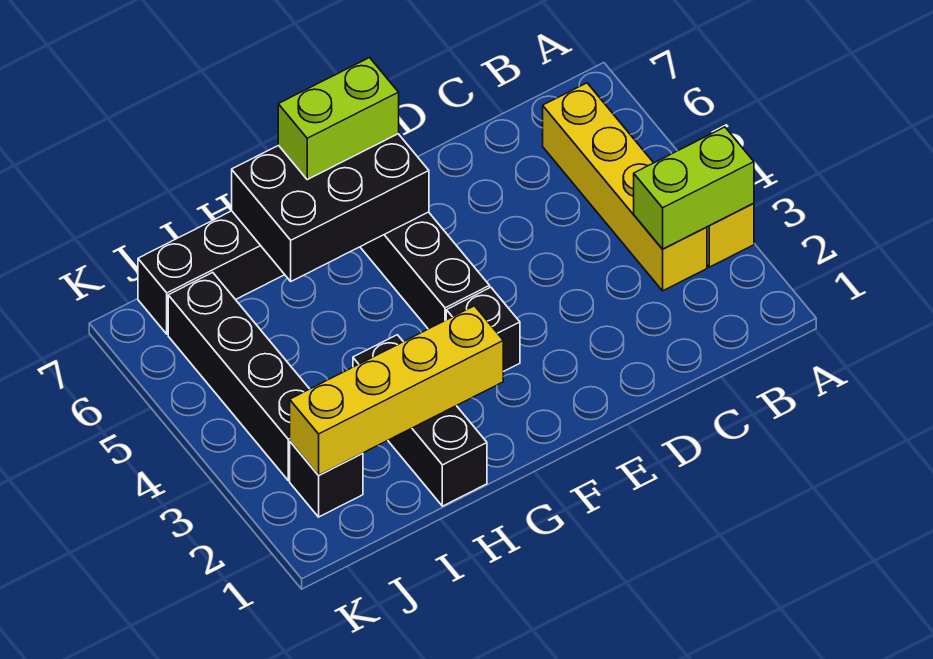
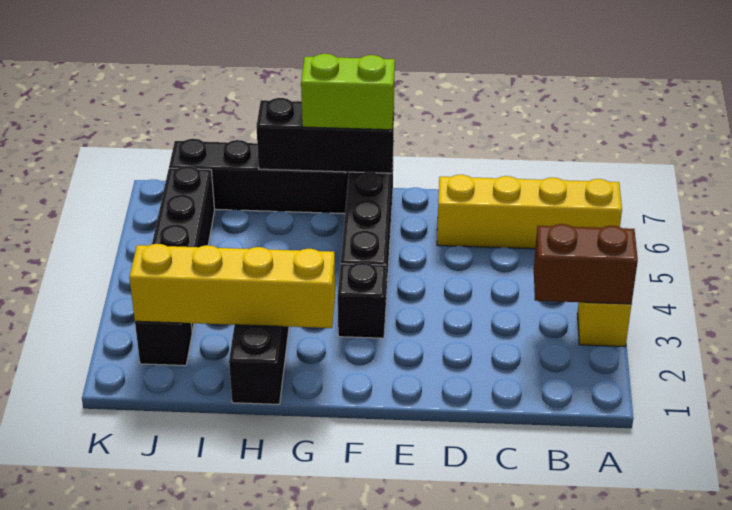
lime 1x2 brick [634,127,754,249] -> brown 1x2 brick [534,224,638,304]
yellow 1x4 brick [543,83,707,291] -> yellow 1x4 brick turned to [437,175,622,249]
black 2x3 brick [232,134,429,281] -> black 1x3 brick [256,98,394,173]

